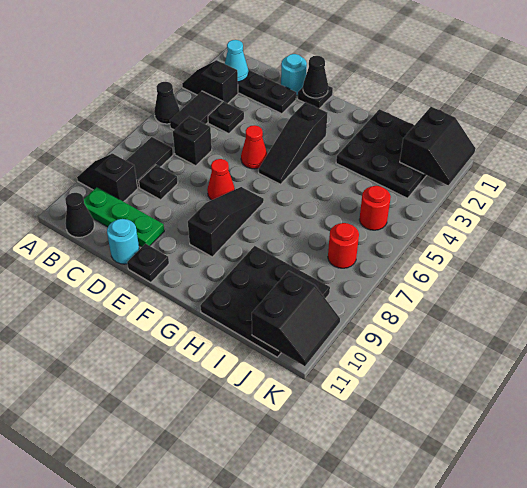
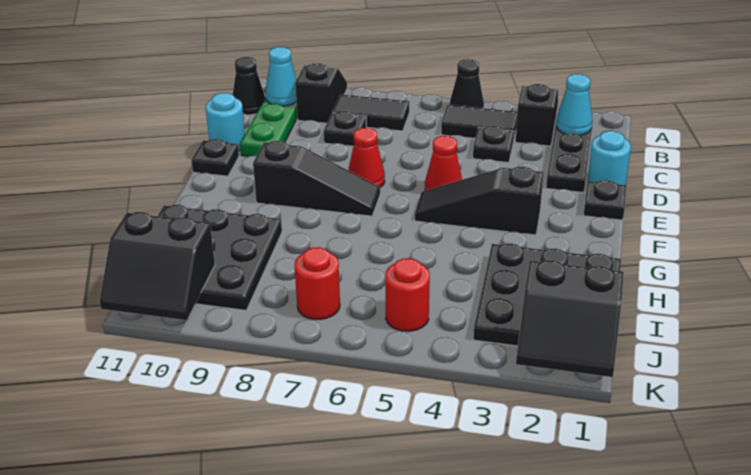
none -> cyan 1x1 cone [265,47,297,106]
black 1x1 brick [173,116,212,166] -> none
black 1x1 cone [303,56,328,98] -> none

